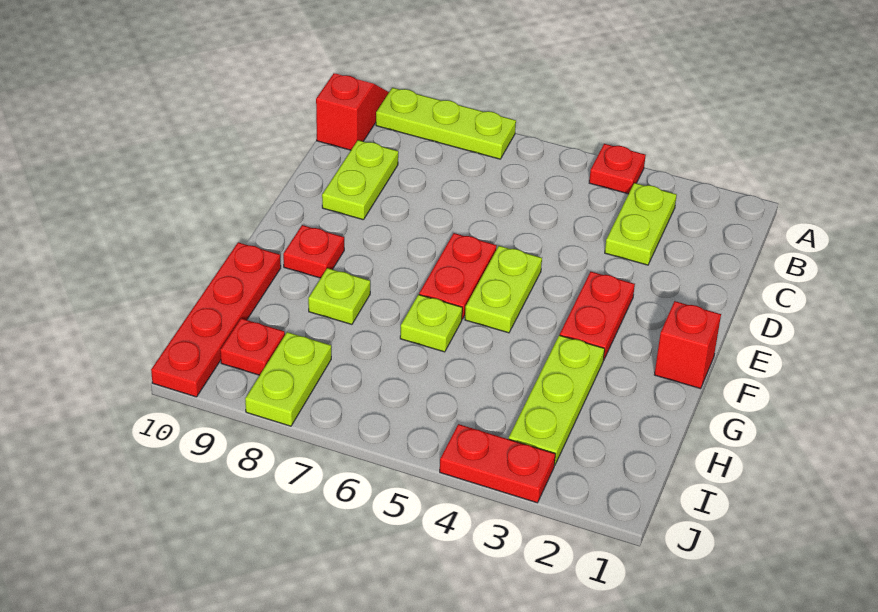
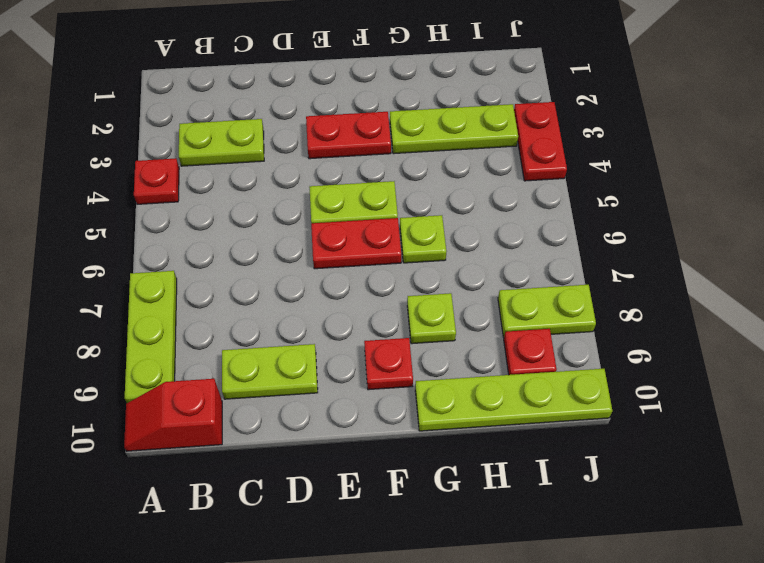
red 1x1 brick [654,301,721,389] -> none
red 1x4 plate [151,242,281,397] -> lime 1x4 plate [415,369,612,431]

